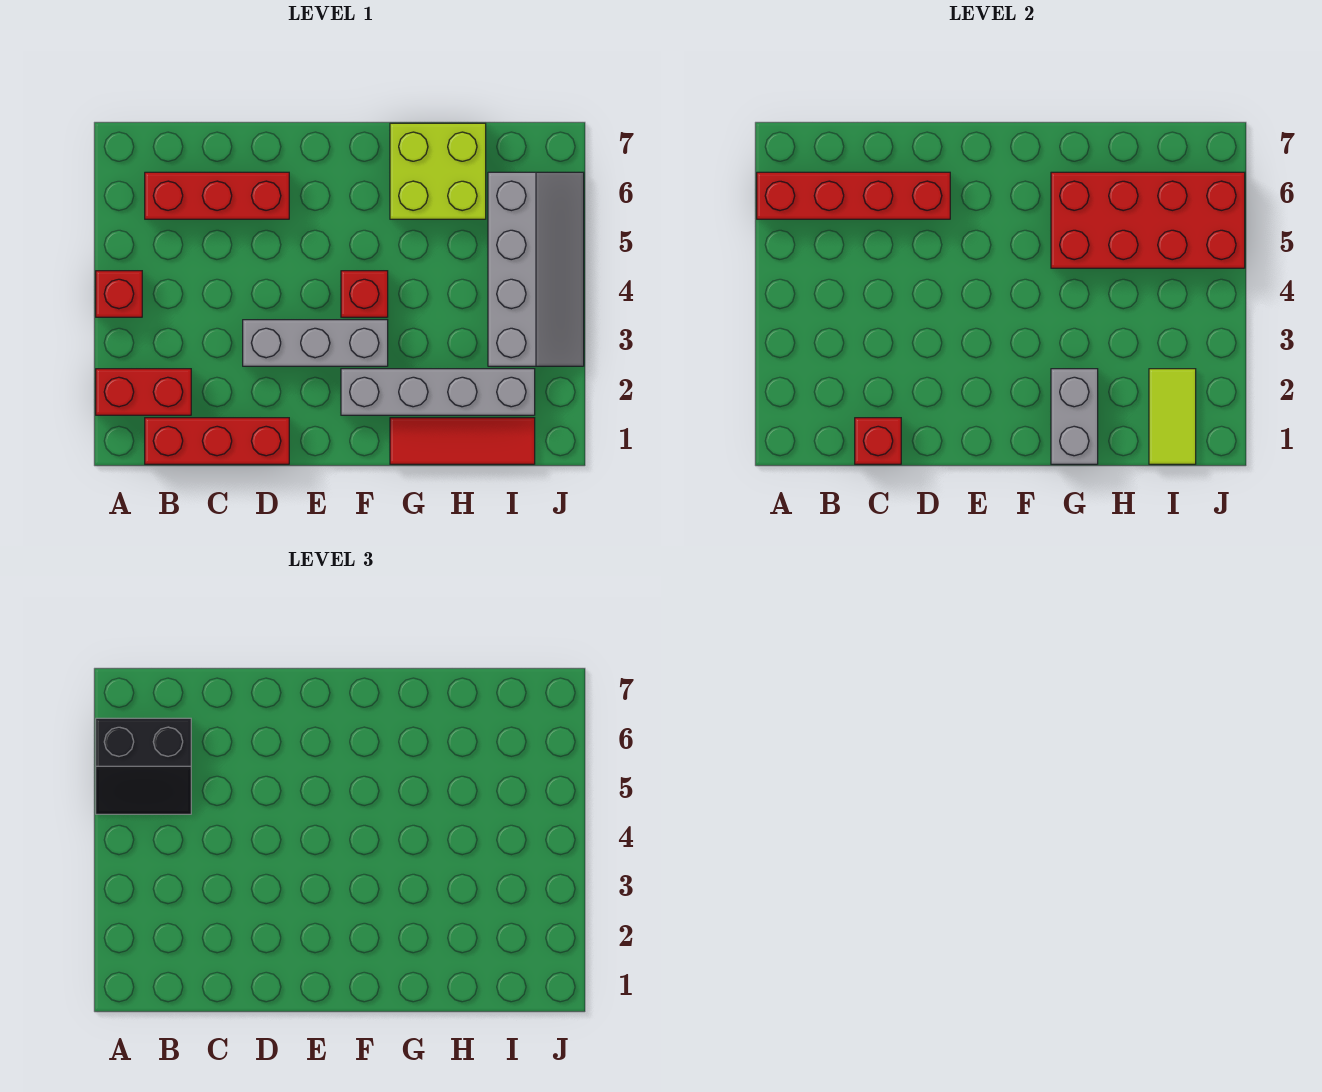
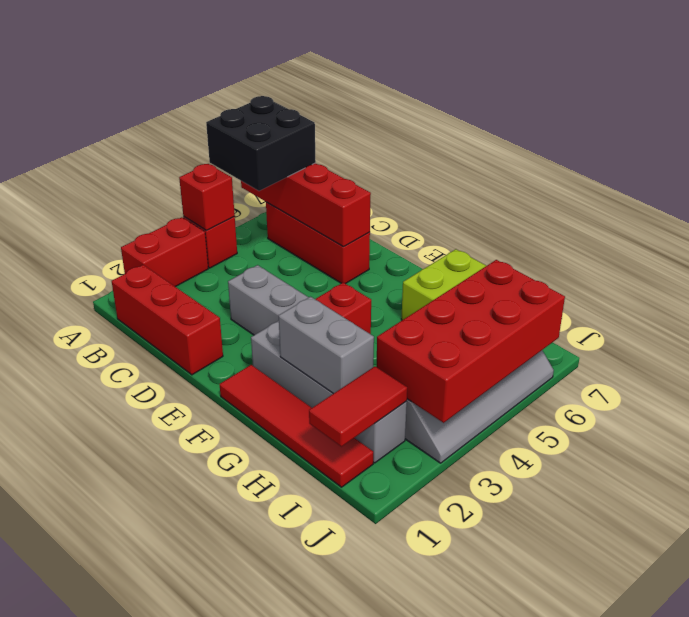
red 1x2 brick [96,369,191,415] -> red 1x2 brick turned to [121,217,208,287]
black 2x2 slope [96,718,191,814] -> black 2x2 brick [206,96,316,191]
red 1x1 brick [855,418,901,464] -> red 1x1 brick moved to [179,164,235,230]
red 1x3 tile [390,418,535,464] -> red 1x4 tile [220,365,373,487]
grey 1x2 brick [1051,369,1098,464] -> grey 1x2 brick turned to [279,297,374,394]
red 2x4 brick [1051,172,1245,268] -> red 2x4 brick turned to [376,260,565,423]
lime 1x2 tile [1149,369,1196,464] -> red 1x2 tile [309,366,407,447]

